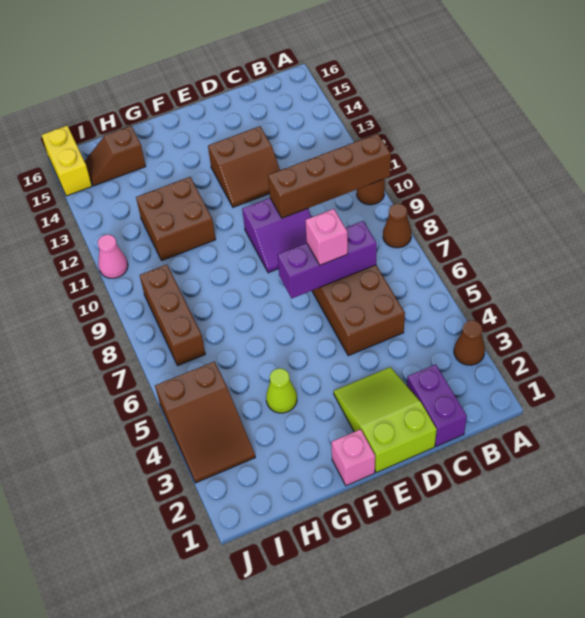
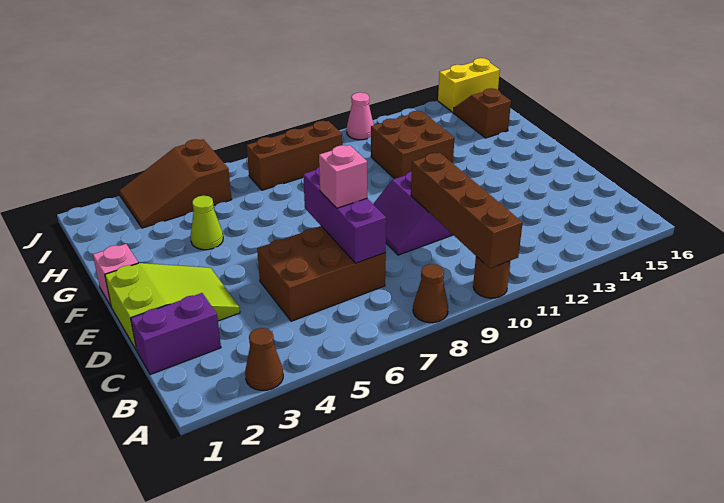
brown 2x2 slope [208,126,280,207] -> none

